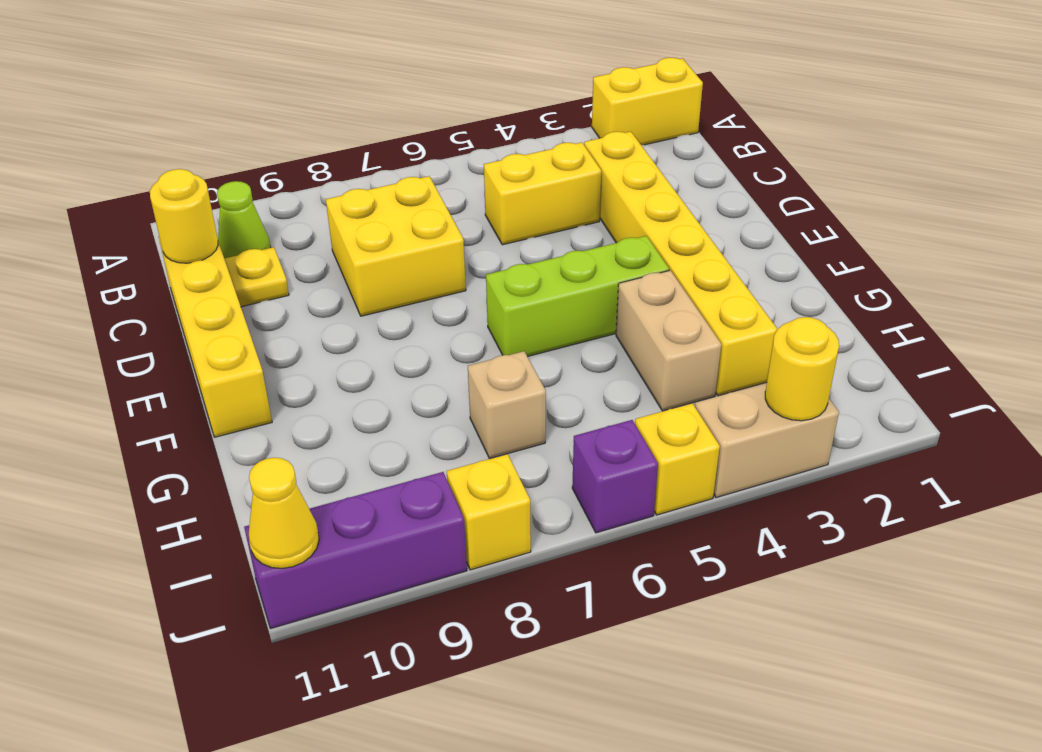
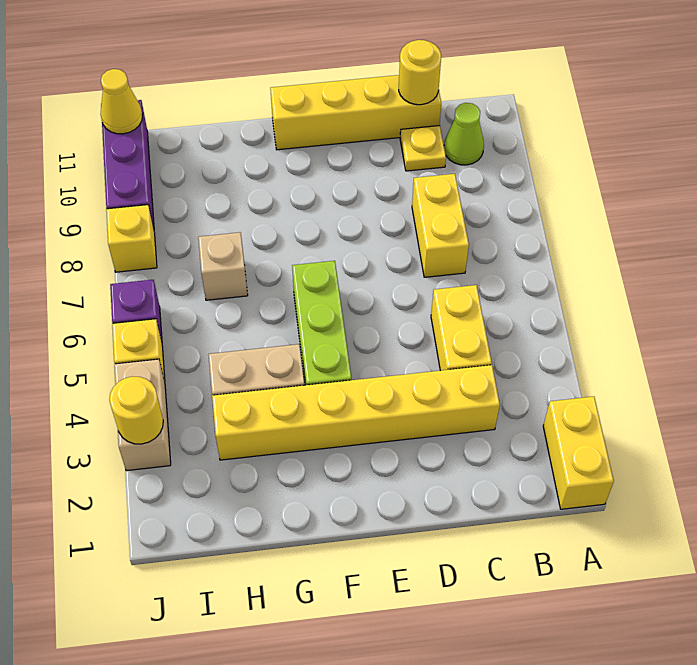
yellow 2x2 brick [326,176,466,316] -> yellow 1x2 brick [412,174,469,277]

